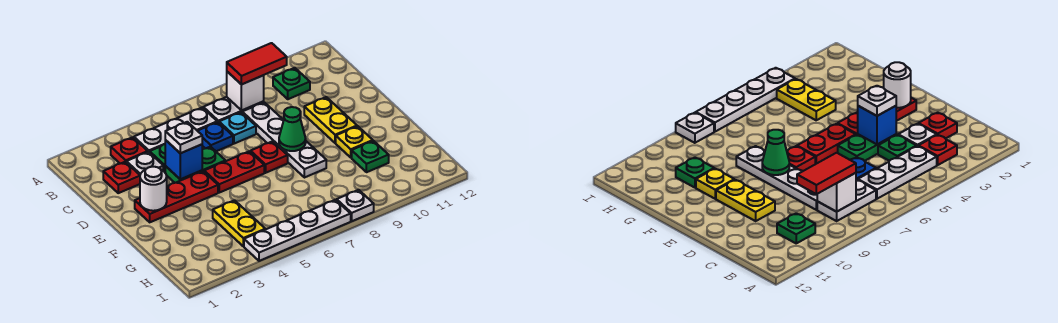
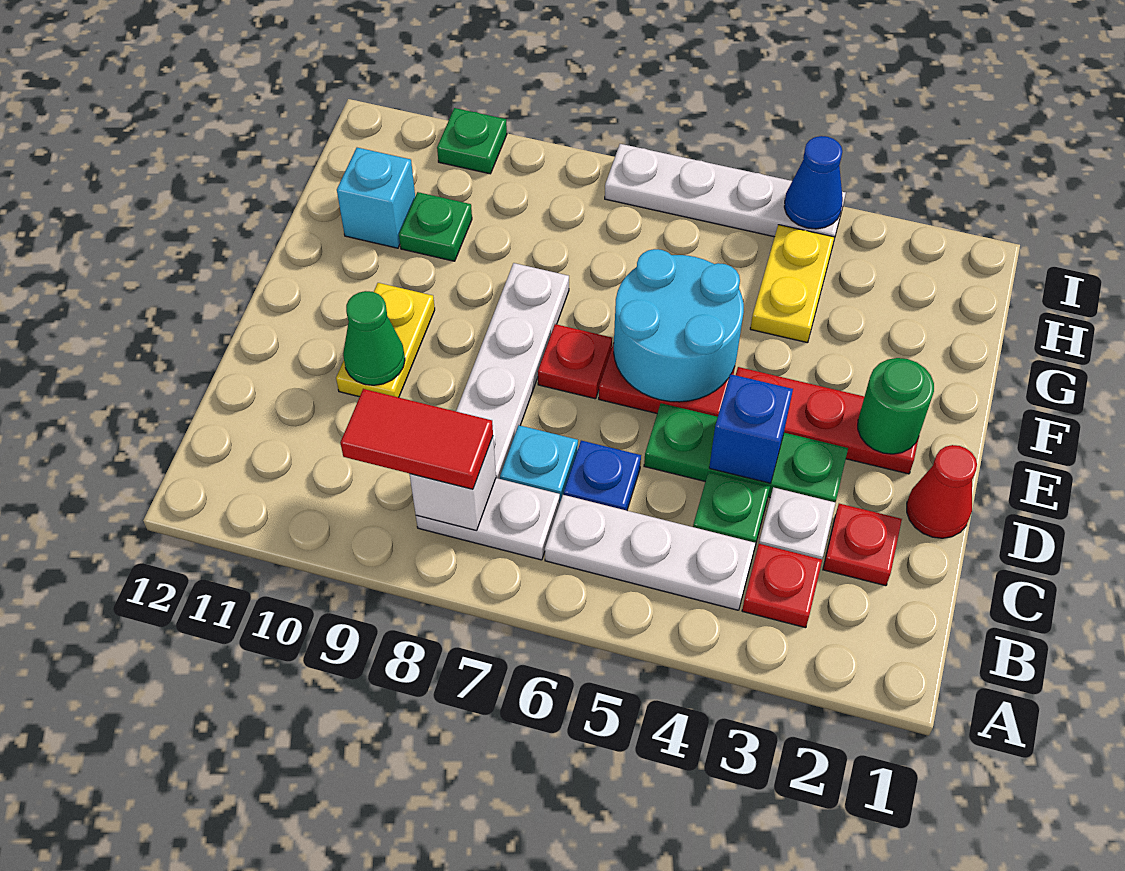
green 1x1 plate [273,68,310,99] -> green 1x1 plate moved to [437,108,507,174]
none -> red 1x1 cone [907,445,977,538]
green 1x2 plate [165,147,225,183] -> green 1x3 plate [644,403,848,503]
white 1x1 plate [165,122,202,153] -> none
white 1x1 round brick [140,167,167,211] -> green 1x1 round brick [858,358,934,454]
none -> cyan 2x2 round brick [614,249,744,402]
green 1x1 cone [279,107,306,151] -> green 1x1 cone moved to [343,291,405,385]
yellow 1x1 plate [336,126,373,158] -> none
none -> cyan 1x1 brick [337,148,415,248]
none -> blue 1x1 cone [784,136,843,229]
white 1x1 plate [337,190,374,221] -> none

